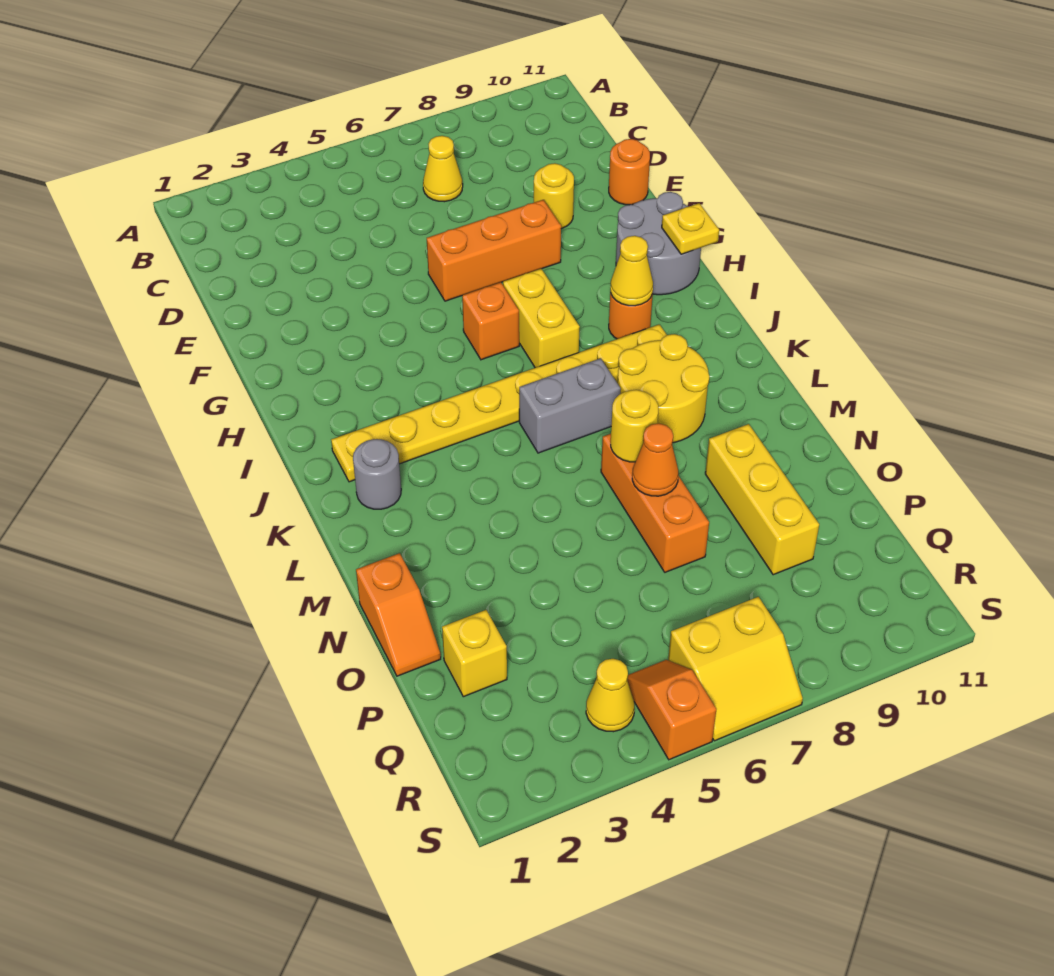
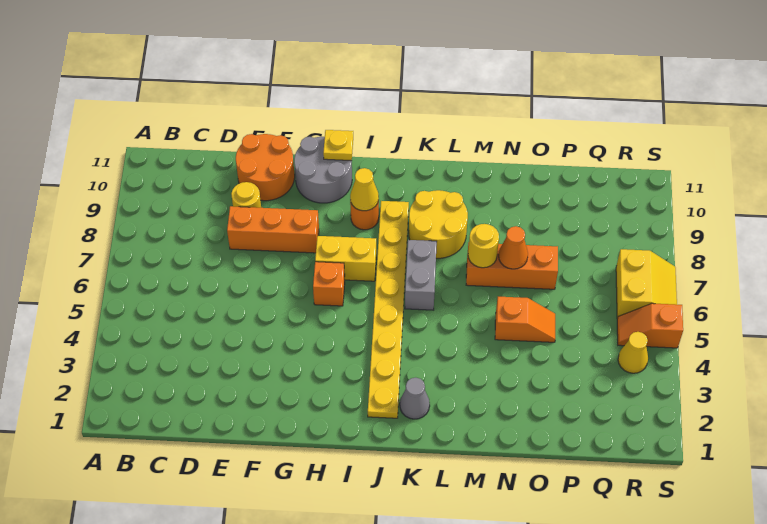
yellow 1x1 cone [423,136,463,202] -> none
orange 1x1 round brick [609,139,650,205] -> orange 2x2 round brick [236,134,295,201]
orange 1x3 brick [427,200,561,301] -> orange 1x3 brick turned to [227,206,319,253]
grey 1x1 round brick [353,439,401,509] -> grey 1x1 cone [400,378,430,419]
orange 1x2 slope [356,553,441,676] -> orange 1x2 slope moved to [495,297,555,342]
yellow 1x3 brick [705,424,819,575] -> none
yellow 1x1 brick [442,610,507,697] -> none

